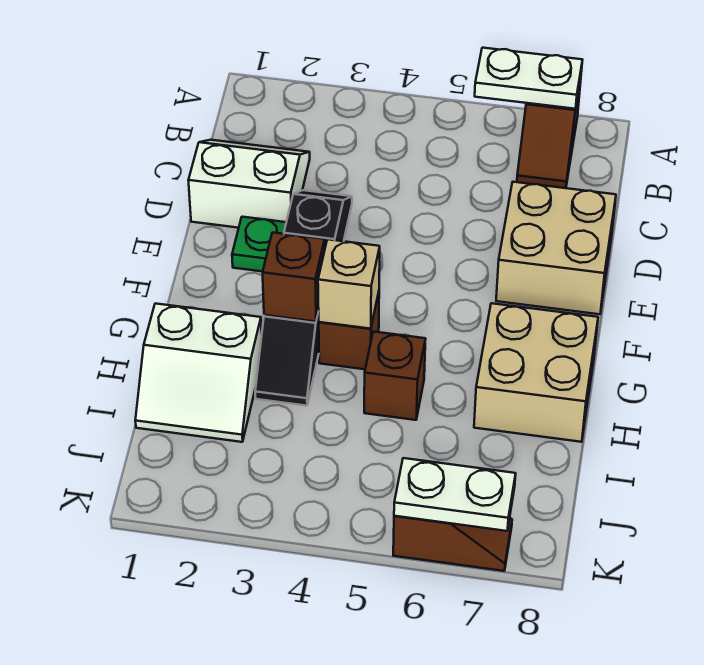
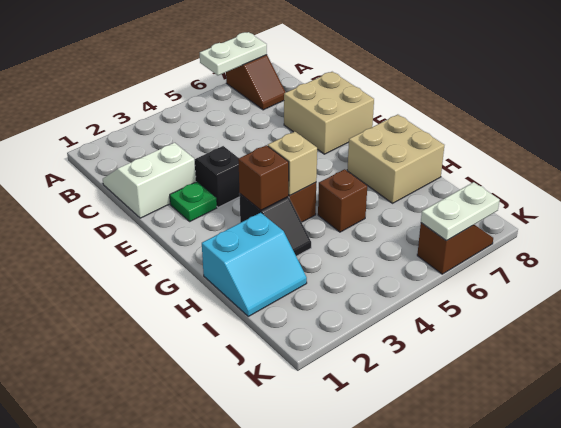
white 2x2 slope [135,304,262,442] -> cyan 2x2 slope [202,213,307,316]

